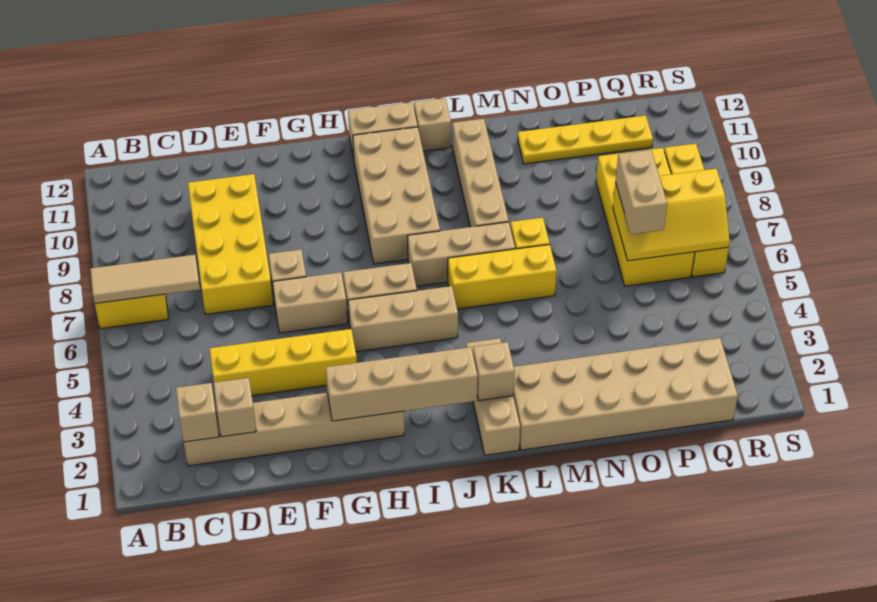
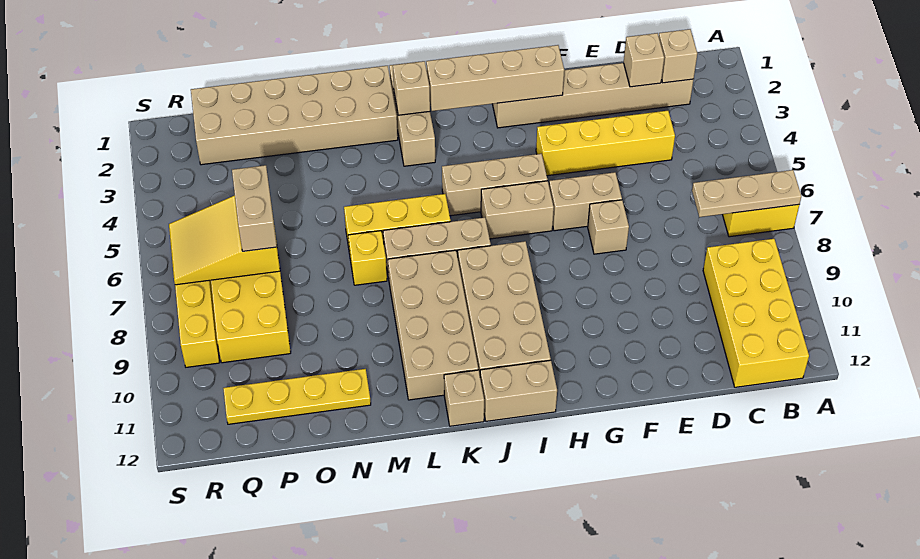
tan 1x3 tile [90,255,200,303] -> tan 1x3 plate [692,170,801,217]
yellow 2x4 brick [188,174,273,314] -> yellow 2x4 brick moved to [703,239,809,387]
tan 1x4 brick [452,119,509,227] -> tan 2x4 brick [388,250,478,400]
yellow 2x3 slope [613,169,730,261] -> yellow 2x3 slope turned to [169,195,280,285]

